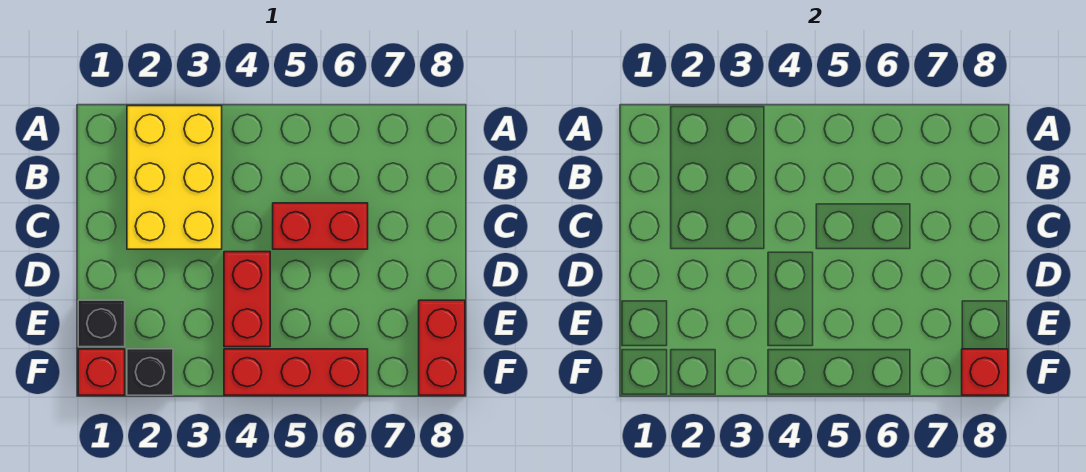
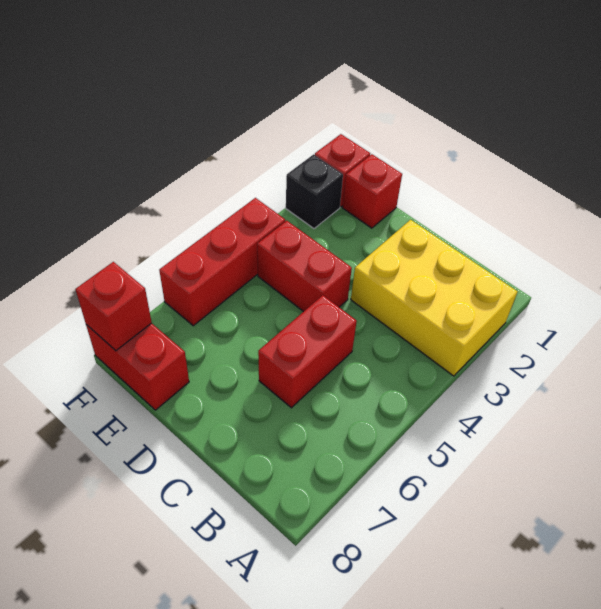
black 1x1 brick [78,300,125,347] -> red 1x1 brick [343,154,402,228]

